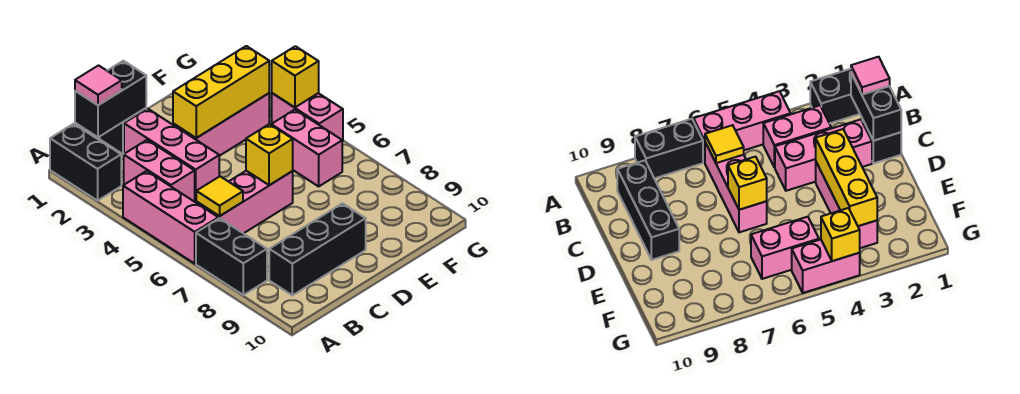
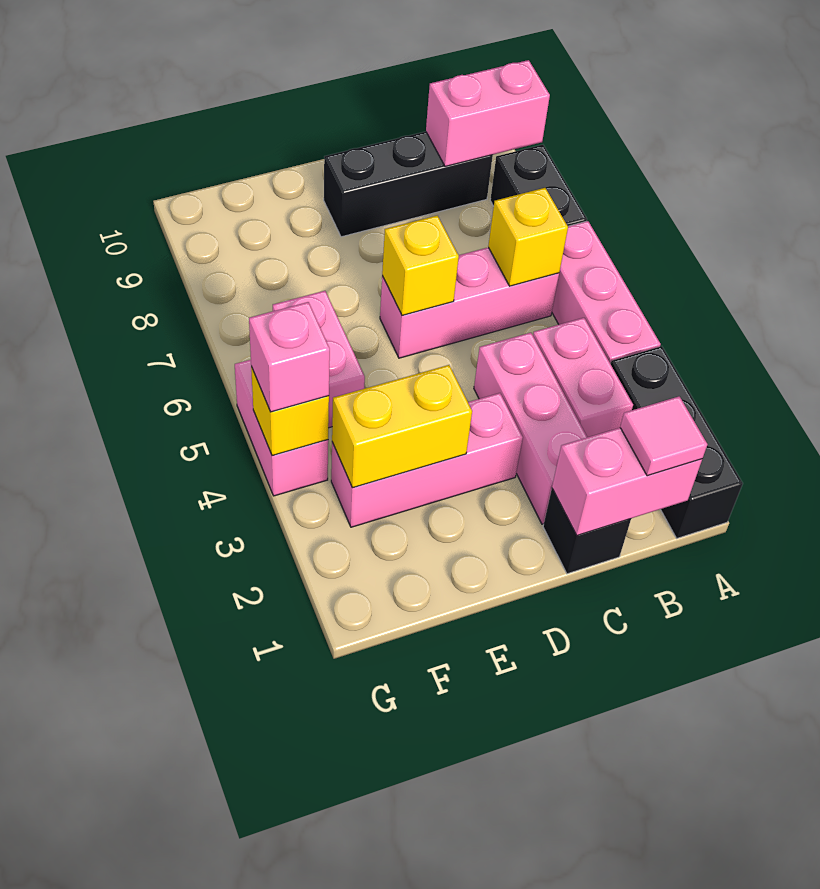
black 1x2 brick [50,124,121,201] -> black 1x3 brick [611,346,743,538]
none -> pink 1x2 brick [426,60,550,166]
black 1x2 brick [75,61,146,137] -> pink 1x2 brick [552,428,702,535]
yellow 1x1 tile [196,176,243,216] -> yellow 1x1 brick [488,188,568,286]
yellow 1x3 brick [173,46,269,138] -> yellow 1x2 brick [332,365,472,488]
none -> pink 1x1 brick [249,302,330,412]

